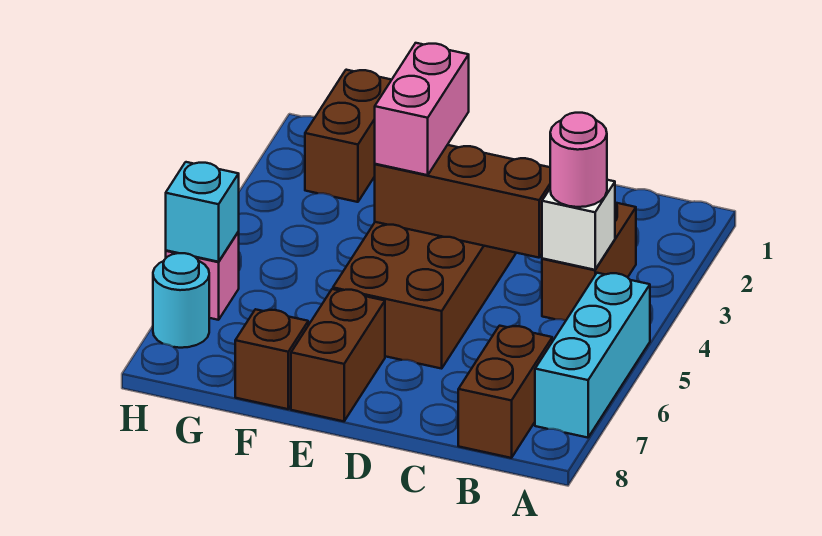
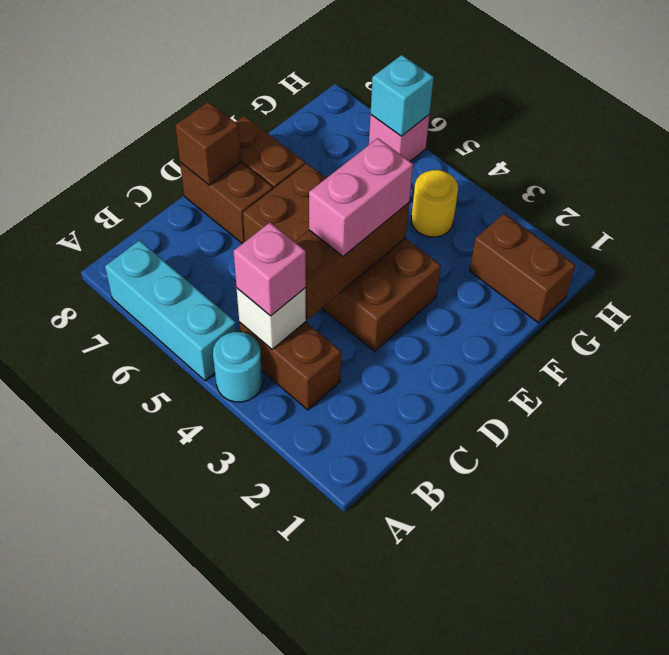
pink 1x1 round brick [550,113,607,207] -> pink 1x1 brick [233,223,306,316]
brown 1x2 brick [458,326,552,458] -> brown 1x2 brick moved to [180,162,273,244]
pink 1x2 brick [375,43,469,175] -> pink 1x2 brick turned to [309,138,413,256]
brown 1x1 brick [235,309,308,409] -> brown 1x1 brick moved to [175,102,241,185]
none -> yellow 1x1 round brick [411,170,458,237]
cyan 1x1 round brick [153,253,209,348] -> cyan 1x1 round brick moved to [213,332,262,402]

